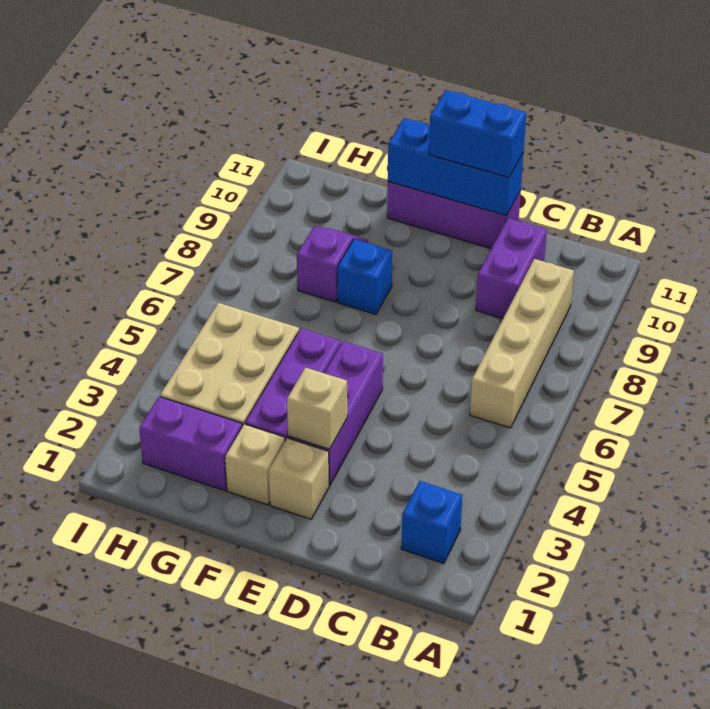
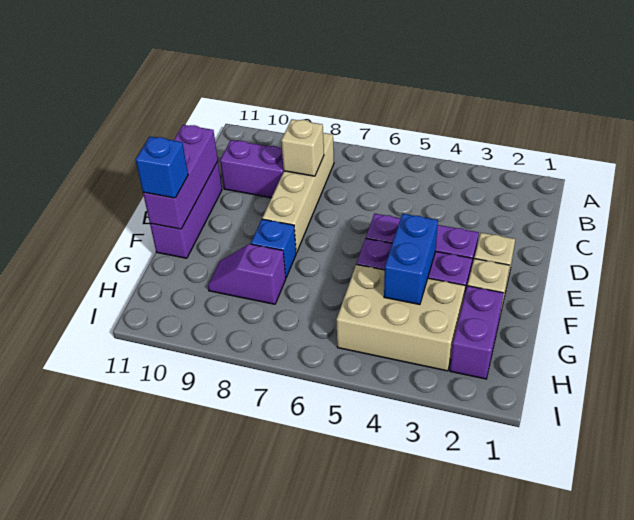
blue 1x1 brick [401,481,462,563] -> blue 1x1 brick moved to [136,137,188,198]
tan 1x4 brick [470,259,574,428] -> tan 1x4 brick turned to [262,133,334,253]
blue 1x3 brick [388,118,524,216] -> purple 1x3 brick [143,125,218,229]
blue 1x2 brick [429,90,526,177] -> blue 1x2 brick moved to [384,214,438,305]
tan 1x1 brick [287,367,347,449] -> tan 1x1 brick moved to [281,119,324,176]

